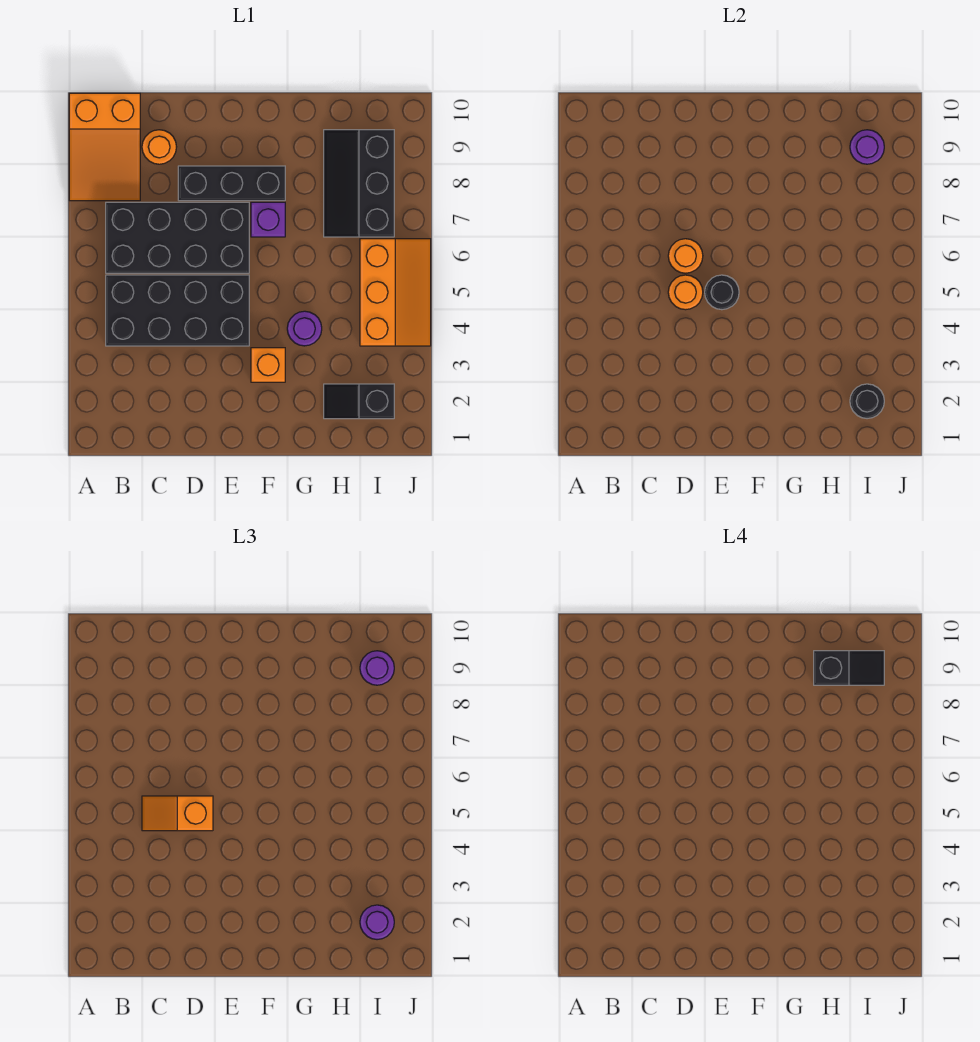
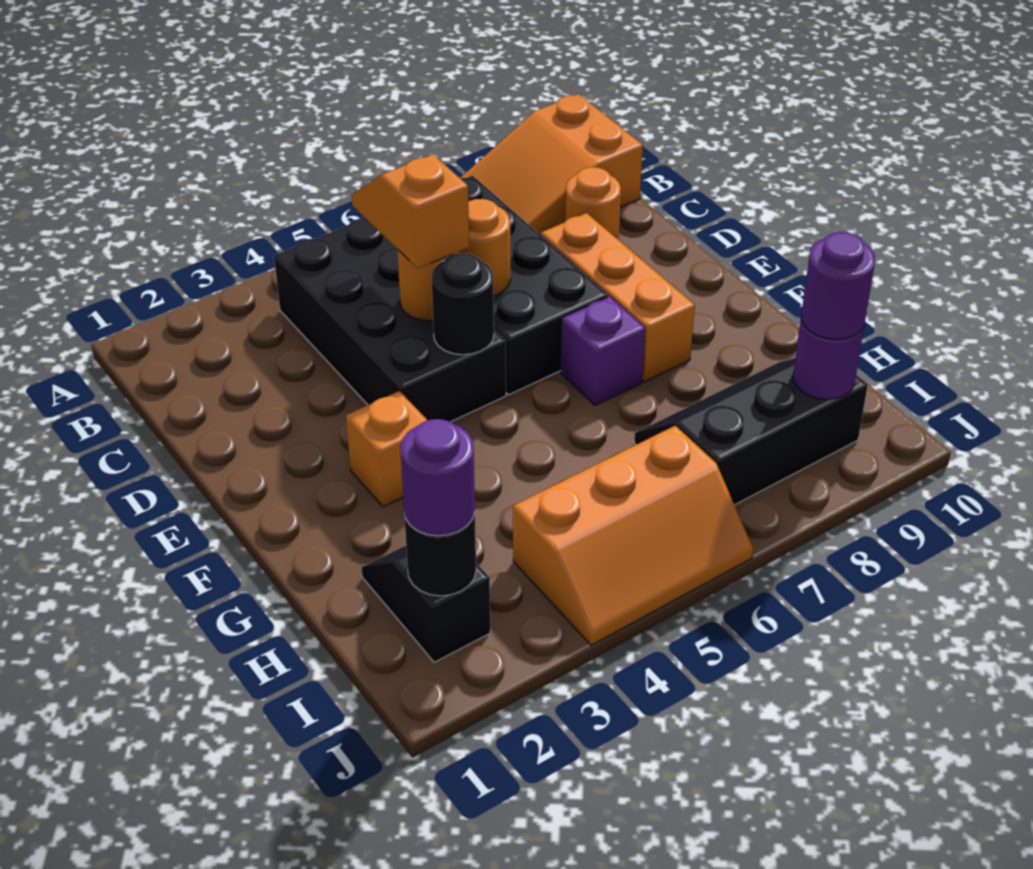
black 1x3 brick [178,166,285,201] -> orange 1x3 brick [541,213,695,382]
purple 1x1 round brick [287,311,322,346] -> none
black 1x2 slope [814,651,884,685] -> none

